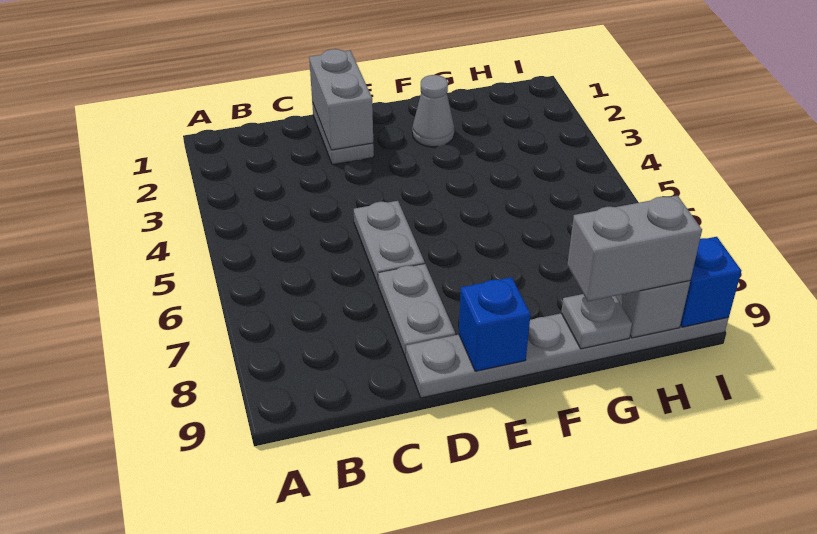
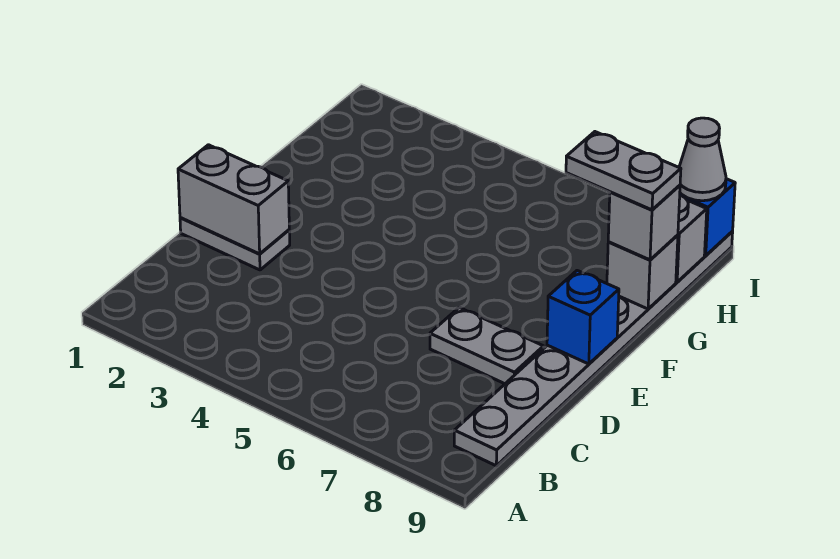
grey 1x2 plate [354,201,425,284] -> grey 1x2 plate moved to [566,132,681,210]
grey 1x6 plate [406,314,729,398] -> grey 1x8 plate [454,232,733,466]
grey 1x1 cone [412,75,454,147] -> grey 1x1 cone moved to [679,118,726,201]
grey 1x1 plate [561,294,632,349] -> grey 1x1 brick [607,235,678,309]
grey 1x2 brick [567,196,702,301] -> grey 1x1 brick [608,185,680,260]

